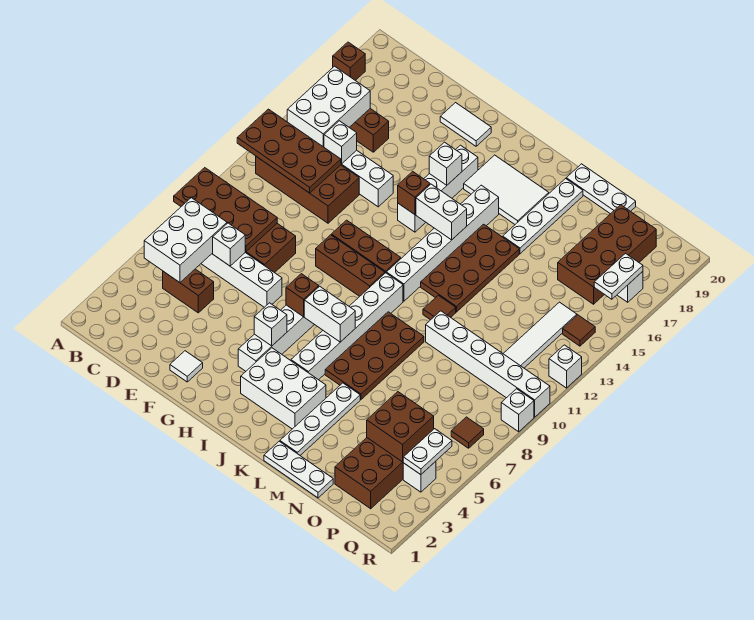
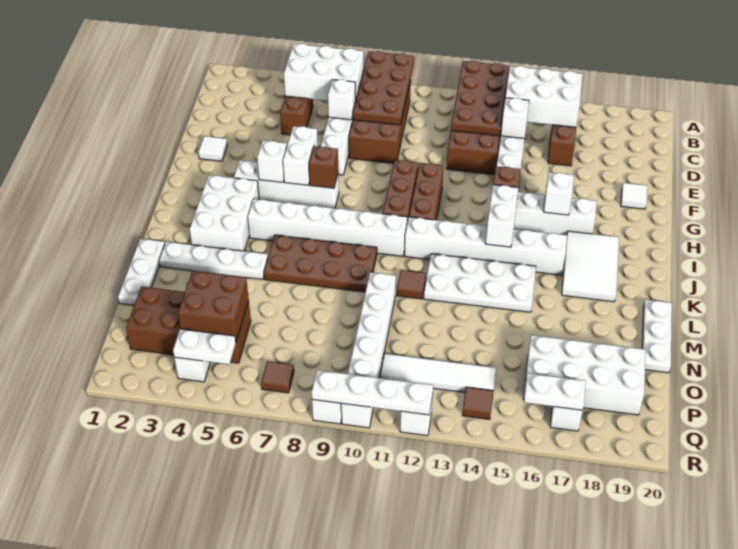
brown 1x1 brick [333,42,365,80] -> none
white 1x2 tile [440,103,491,146] -> white 1x1 tile [621,183,647,209]
white 1x2 brick [304,286,355,342] -> white 1x2 brick moved to [283,126,318,185]
brown 2x4 plate [421,224,519,312] -> white 2x4 plate [424,254,536,312]
white 1x4 plate [503,179,583,254] -> white 1x4 plate moved to [311,370,433,415]
brown 2x4 brick [558,205,656,304] -> white 2x4 brick [523,335,645,415]

